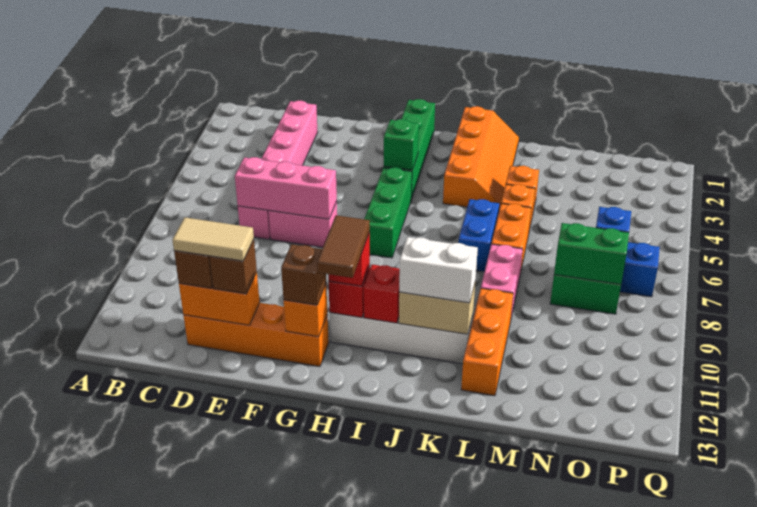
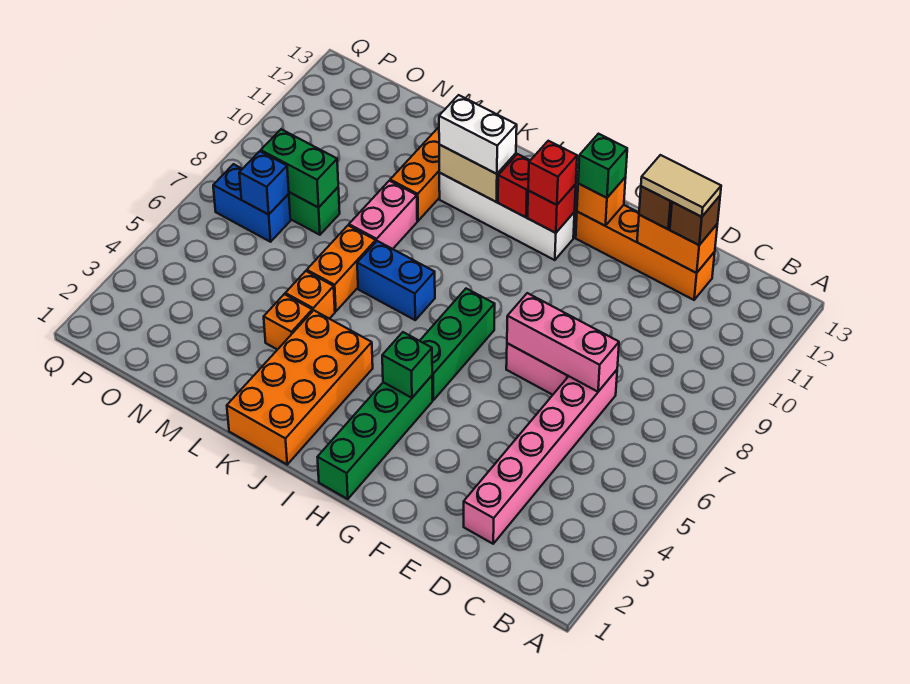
brown 1x1 brick [281,244,326,305] -> green 1x1 brick [578,134,627,198]
brown 1x2 tile [317,215,370,278] -> none
orange 2x4 slope [443,106,519,210] -> orange 2x4 brick [227,310,373,464]
blue 1x2 brick [458,199,499,272] -> blue 1x2 brick turned to [357,241,435,320]

